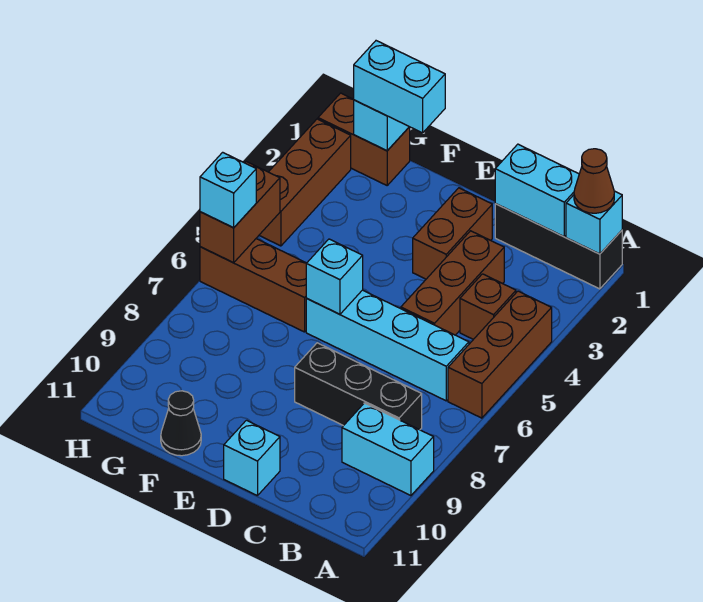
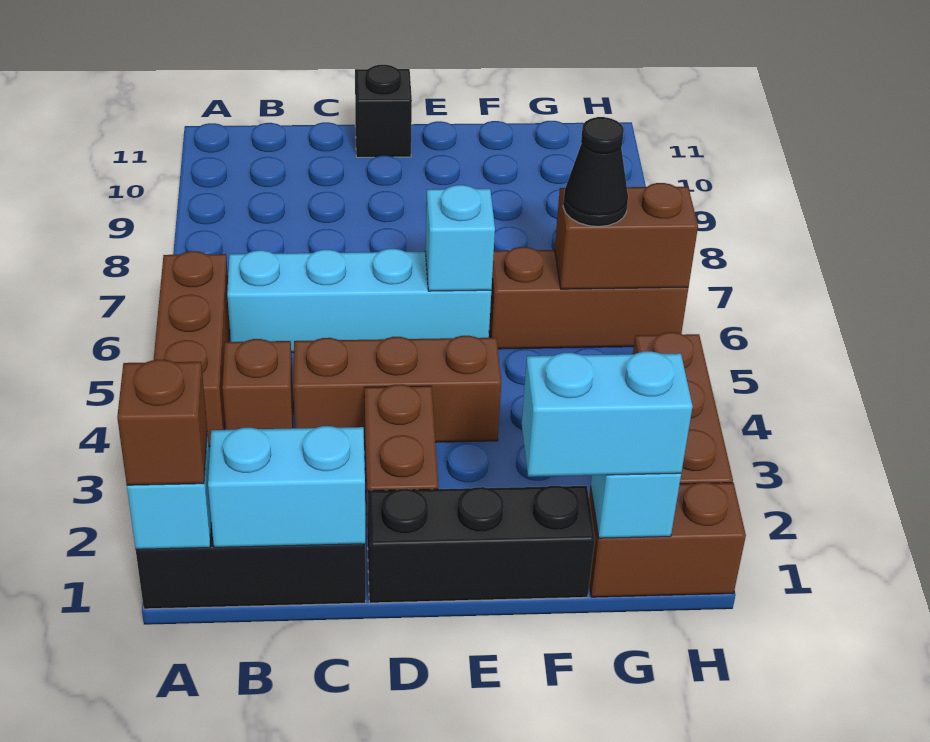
brown 1x1 cone [574,149,614,213] -> brown 1x1 brick [117,360,207,485]
cyan 1x2 brick [342,403,434,496] -> none
black 1x3 brick [295,343,422,430] -> black 1x3 brick moved to [368,486,595,603]
brown 1x3 brick [401,231,504,335] -> brown 1x3 brick turned to [294,336,501,444]
cyan 1x1 brick [224,420,280,496] -> black 1x1 brick [355,65,412,157]
black 1x1 cone [161,391,201,456] -> black 1x1 cone moved to [563,117,628,227]
brown 1x2 brick [200,162,280,263] -> brown 1x2 brick turned to [555,183,698,289]
cyan 1x1 brick [200,152,256,228] -> none

